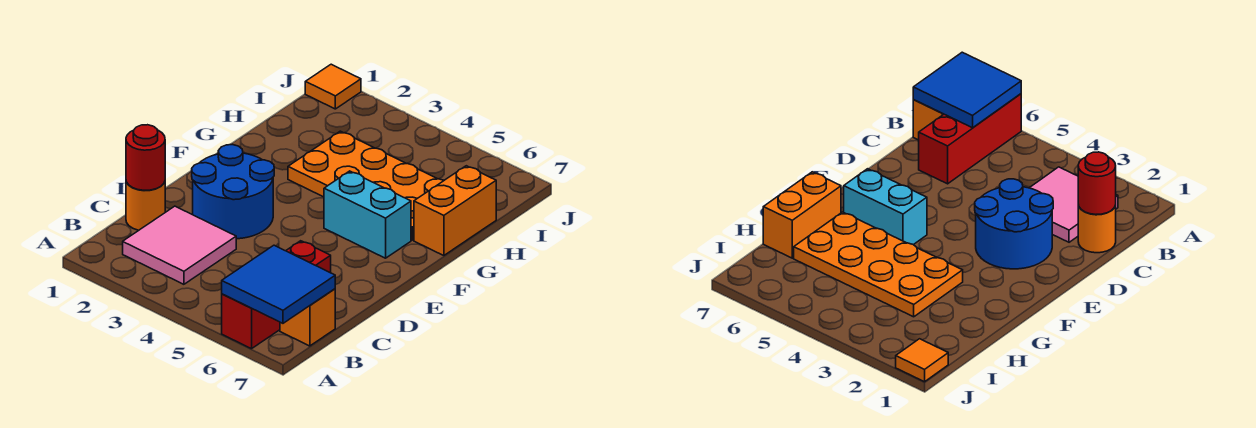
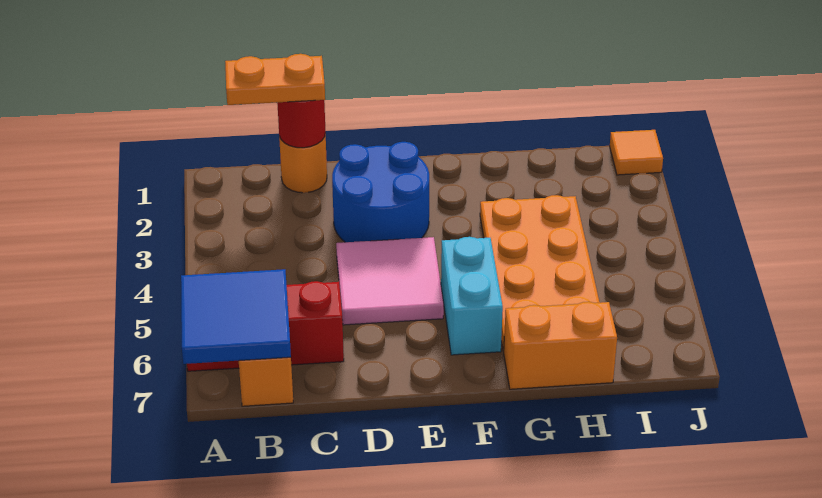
none -> orange 1x2 plate [225,54,325,105]
pink 2x2 tile [123,206,236,284] -> pink 2x2 tile moved to [336,237,444,325]

